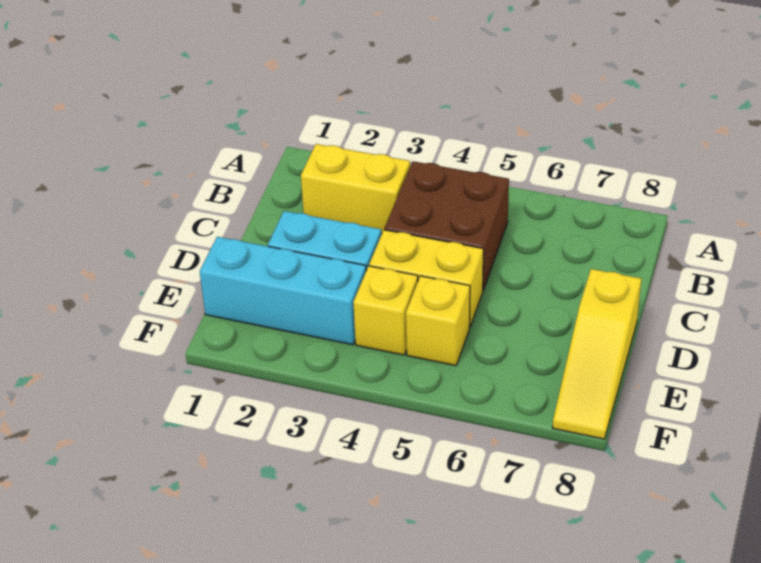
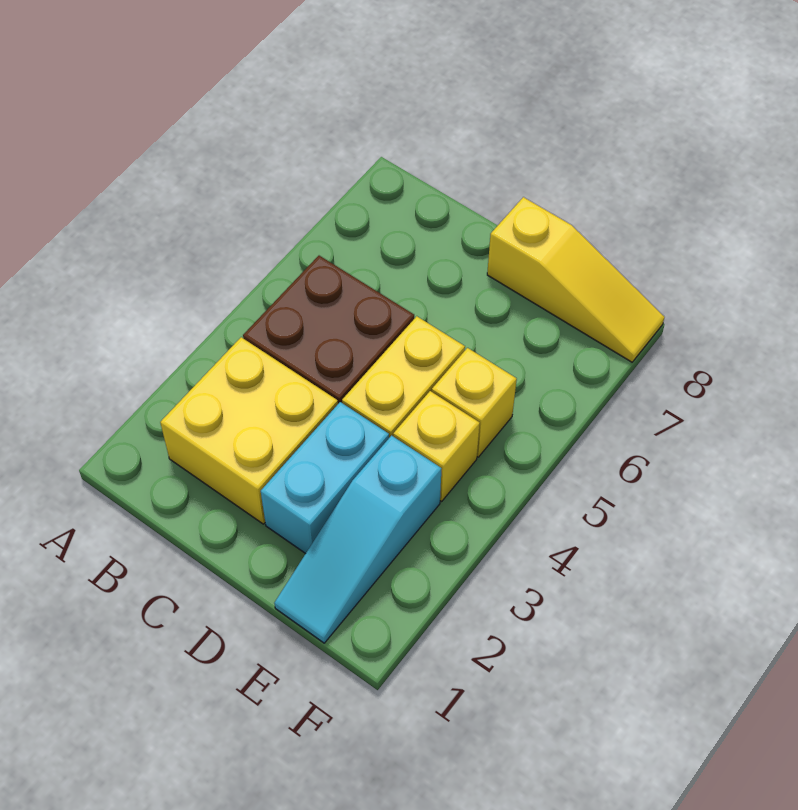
yellow 1x2 brick [301,144,410,234] -> yellow 2x2 brick [160,337,338,524]
cyan 1x3 brick [200,237,366,345] -> cyan 1x3 slope [274,436,442,643]

